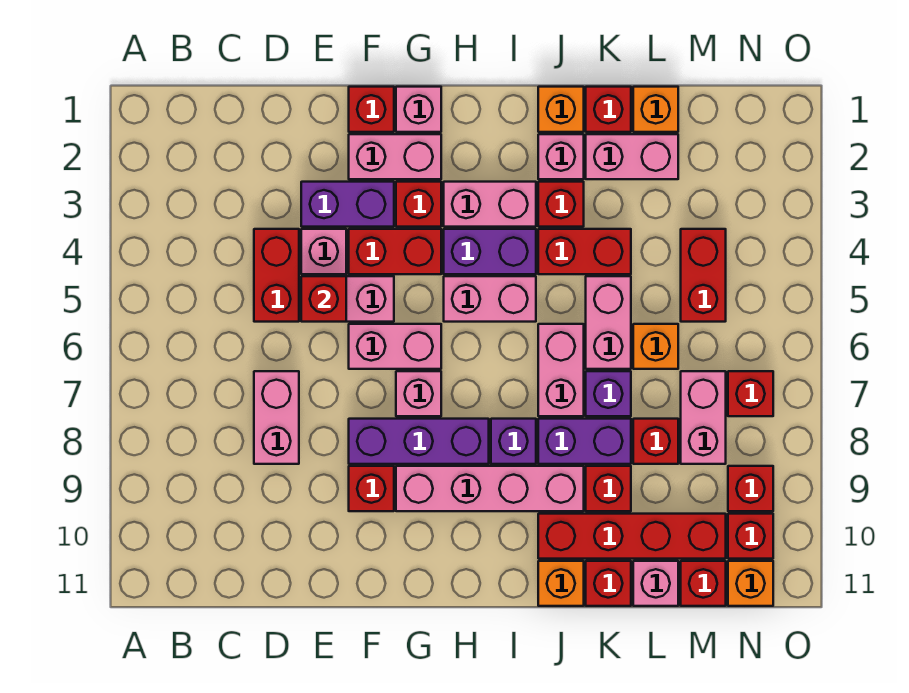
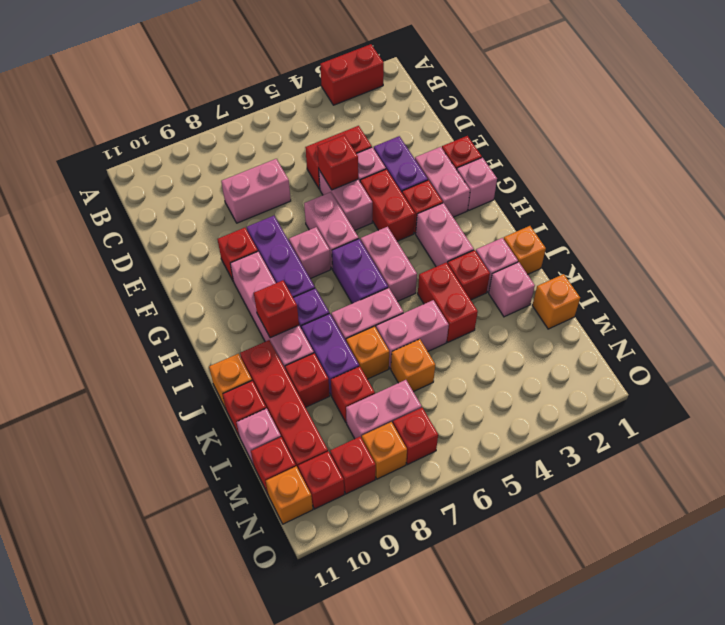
purple 1x2 brick [444,229,536,274] -> purple 1x2 brick moved to [332,239,388,303]
red 1x1 brick [586,87,631,132] -> red 1x1 brick moved to [254,280,299,338]
pink 1x2 brick [586,134,678,179] -> pink 1x1 brick [489,262,535,317]
purple 1x1 brick [586,371,631,416] -> orange 1x1 brick [346,326,389,379]
red 1x2 brick [681,229,726,322] -> red 1x2 brick moved to [320,44,384,105]
none -> orange 1x1 brick [362,422,407,479]

